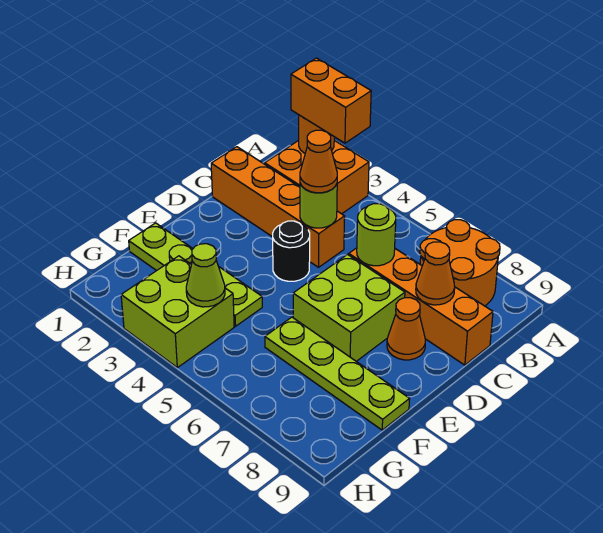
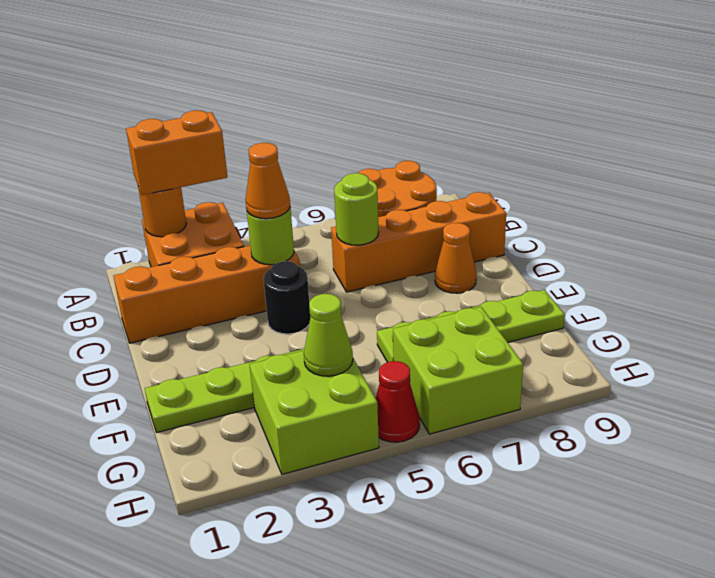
orange 1x1 cone [416,242,455,305] -> none
lime 2x2 brick [293,255,405,361] -> lime 2x2 brick moved to [393,307,523,434]
none -> red 1x1 cone [376,361,420,442]

